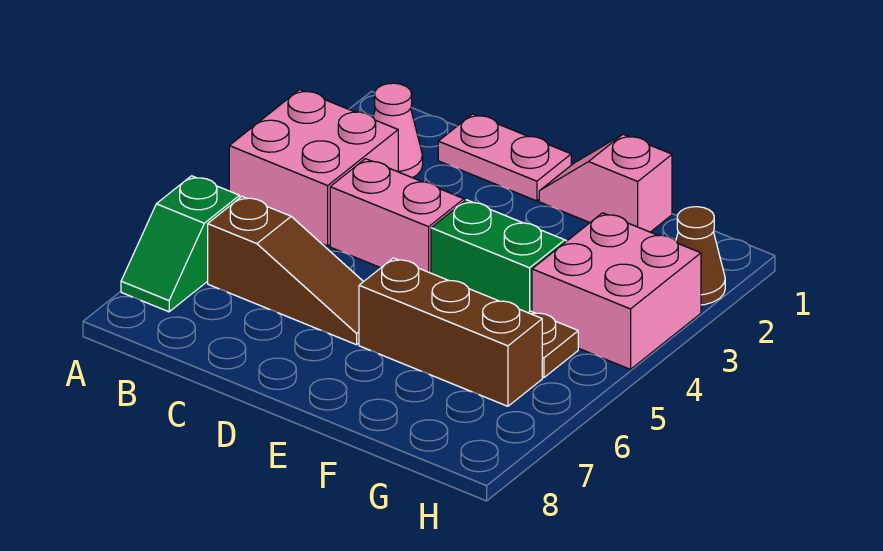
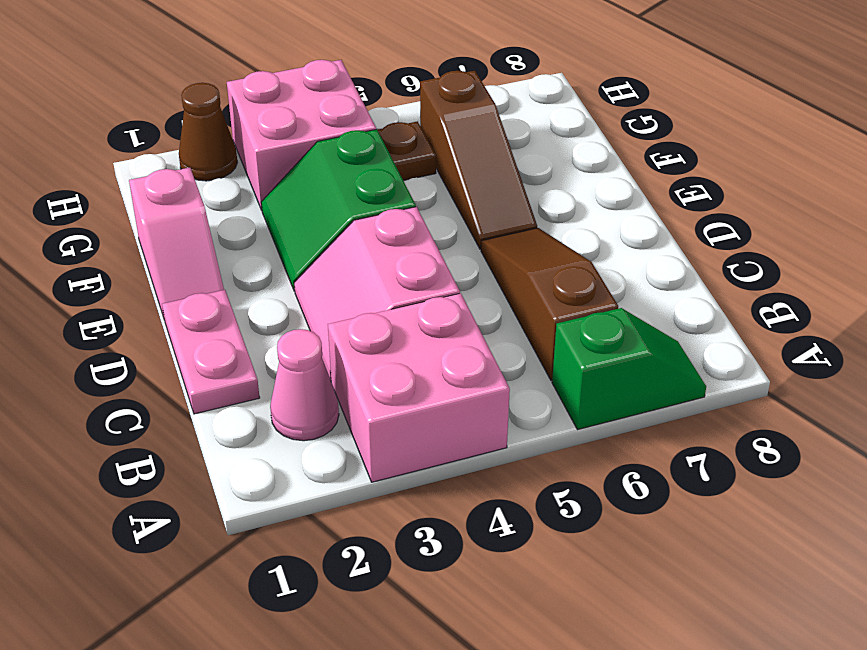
brown 1x3 brick [359,258,542,406] -> brown 1x3 slope [420,71,537,249]

